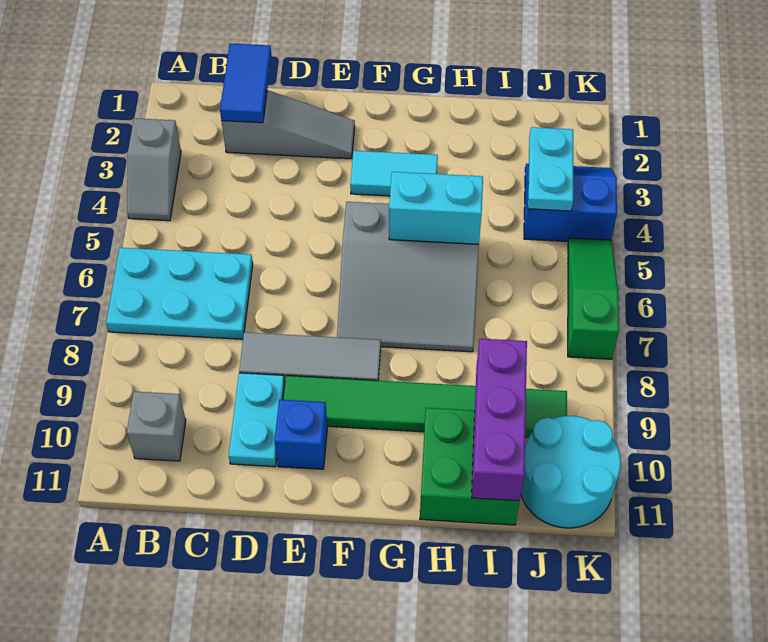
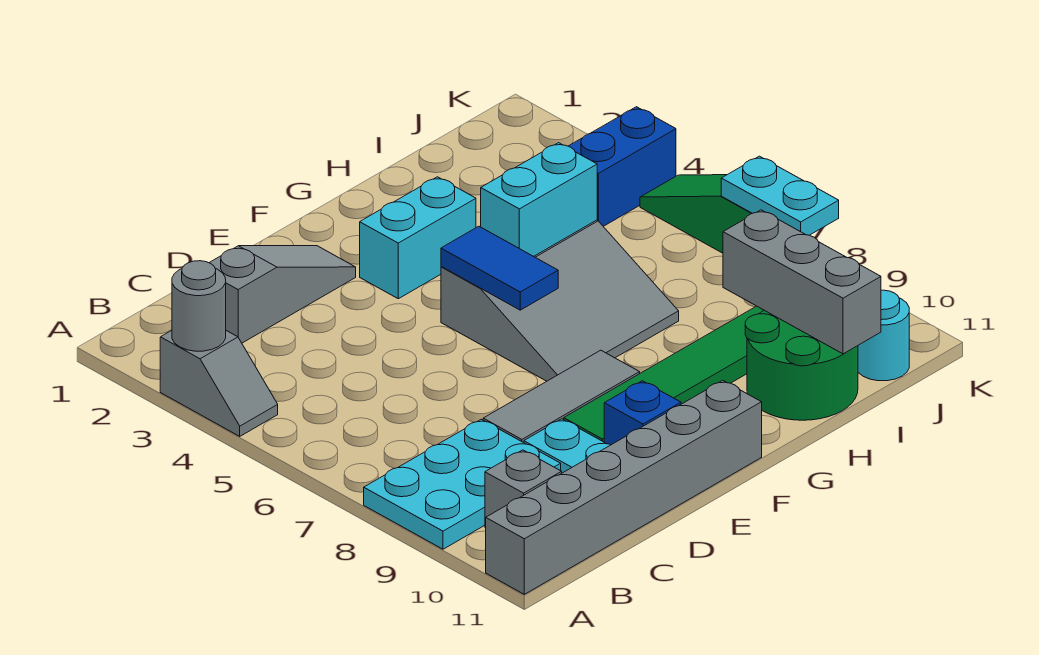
none -> grey 1x1 round brick [172,261,226,351]
cyan 2x3 plate [106,248,253,339] -> cyan 2x3 plate moved to [364,419,561,549]
none -> grey 1x6 brick [486,380,762,594]
blue 1x2 tile [220,43,272,123] -> blue 1x2 tile moved to [441,226,558,310]
cyan 1x2 tile [350,151,438,196] -> cyan 1x2 brick [360,177,476,299]
green 2x2 brick [420,408,520,525] -> green 2x2 round brick [745,310,858,420]
purple 1x3 brick [472,339,527,501] -> grey 1x3 brick [723,210,881,354]
cyan 1x2 plate [528,127,573,211] -> cyan 1x2 plate moved to [721,156,839,235]
cyan 2x2 round brick [521,416,621,528] -> cyan 1x1 round brick [858,290,909,381]

